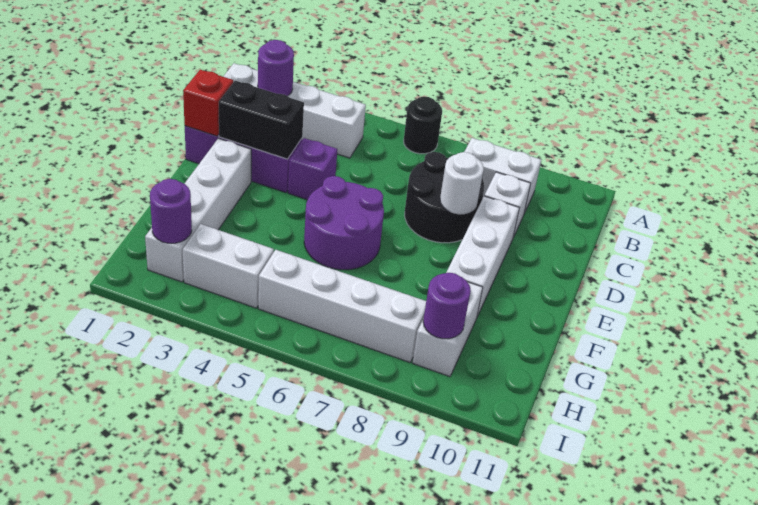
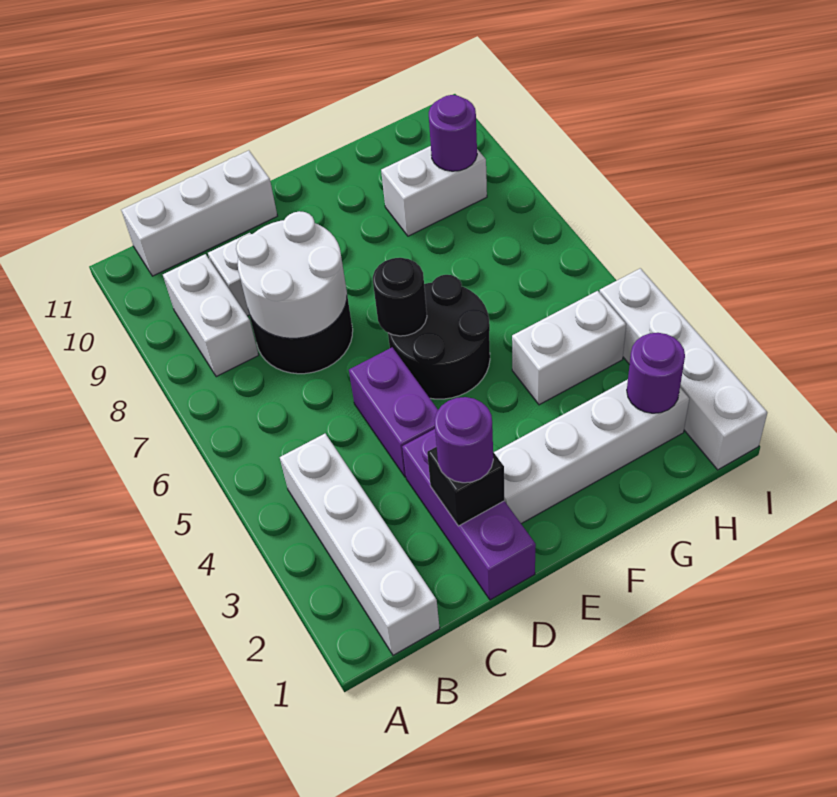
black 1x1 round brick [404,97,442,154] -> black 1x1 round brick moved to [373,258,427,336]
purple 1x1 round brick [258,40,294,96] -> purple 1x1 round brick moved to [434,397,493,483]
red 1x1 brick [183,70,233,136] -> none
black 1x2 brick [219,81,304,159] -> black 1x1 brick [427,447,505,526]
purple 1x1 brick [288,138,337,200] -> purple 1x2 brick [349,347,438,477]
white 1x1 round brick [440,152,484,214] -> white 2x2 round brick [236,211,347,338]
white 1x3 brick [446,196,519,317] -> white 1x3 brick moved to [121,150,277,276]
purple 2x2 round brick [304,176,384,270] -> black 2x2 round brick [388,275,490,399]
white 1x2 brick [183,224,274,308] -> white 1x2 brick turned to [512,291,626,405]
white 1x4 brick [258,250,426,362] -> white 1x4 brick moved to [600,268,767,470]

